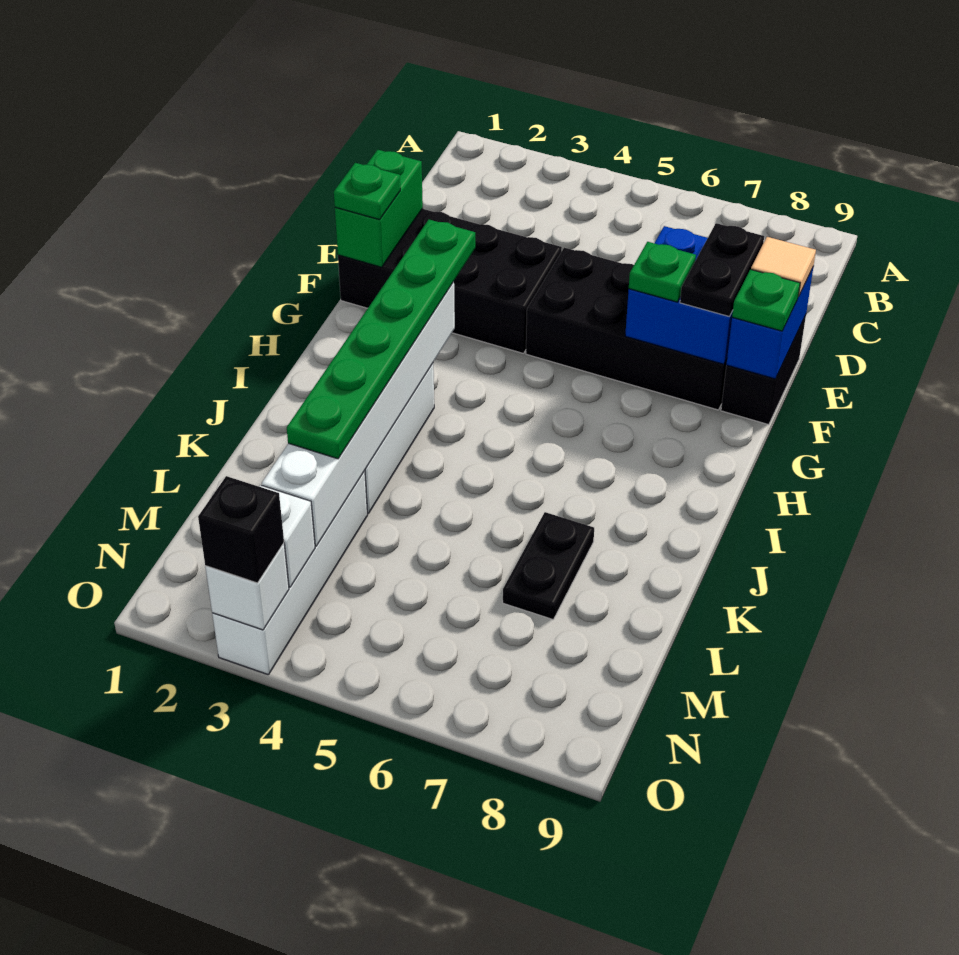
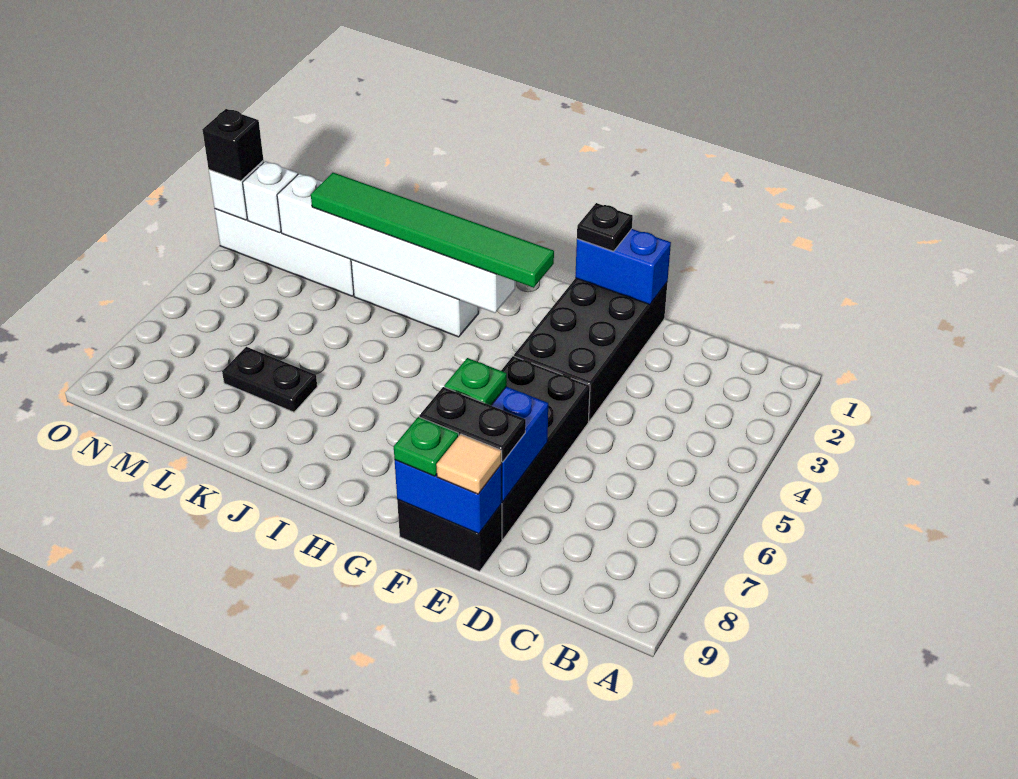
green 1x2 brick [335,150,423,267] -> blue 1x2 brick [575,229,671,305]
green 1x1 plate [334,163,400,220] -> black 1x1 plate [577,203,633,251]
green 1x6 plate [287,220,475,459] -> green 1x6 tile [311,173,554,288]

